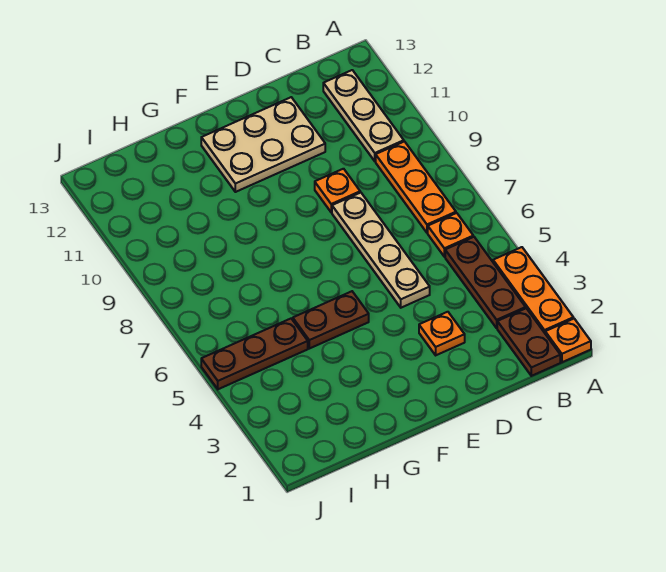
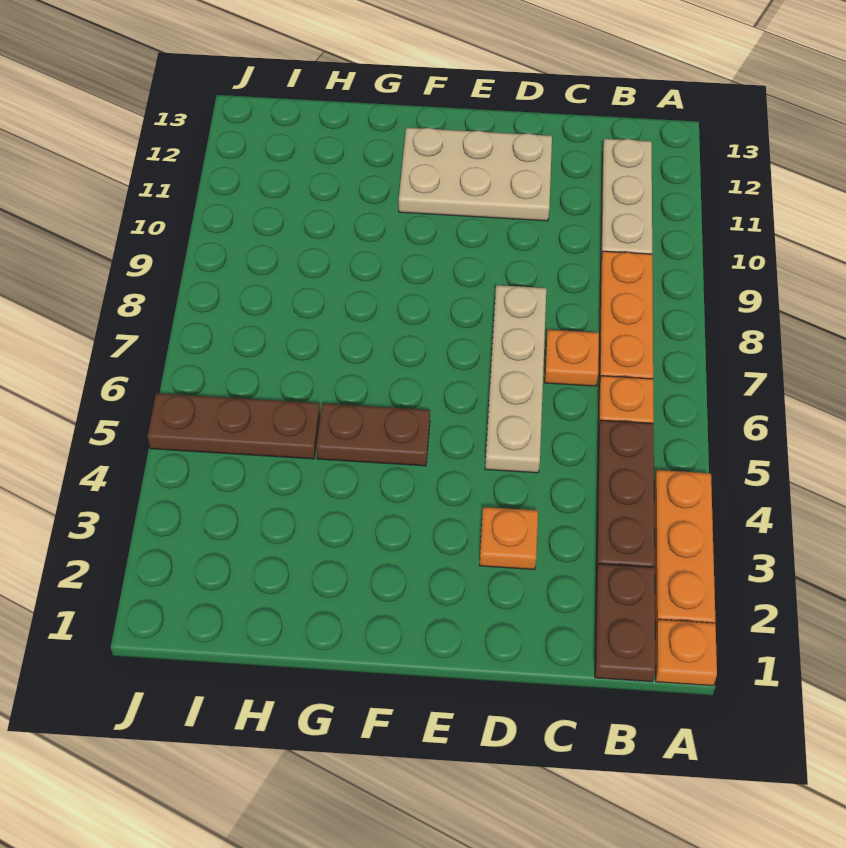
orange 1x1 plate [315,169,360,212] -> orange 1x1 plate moved to [545,330,599,386]

